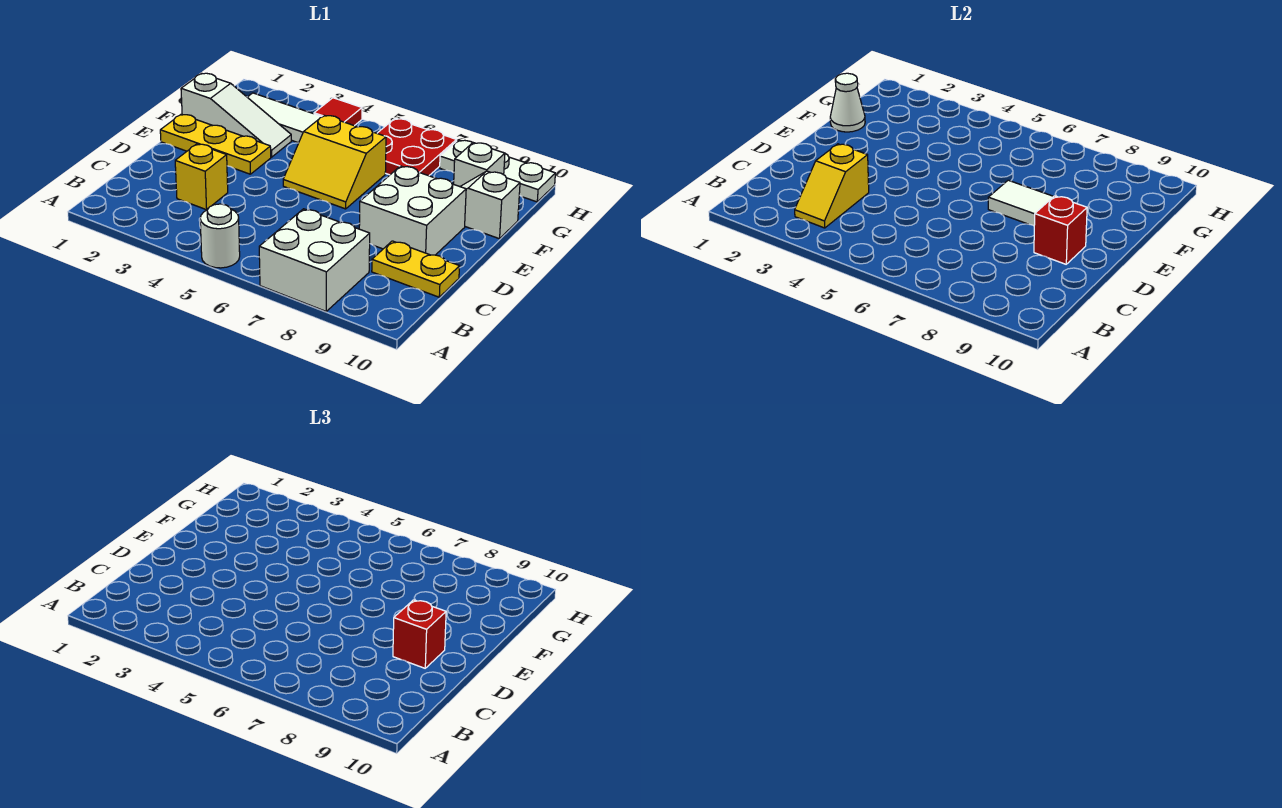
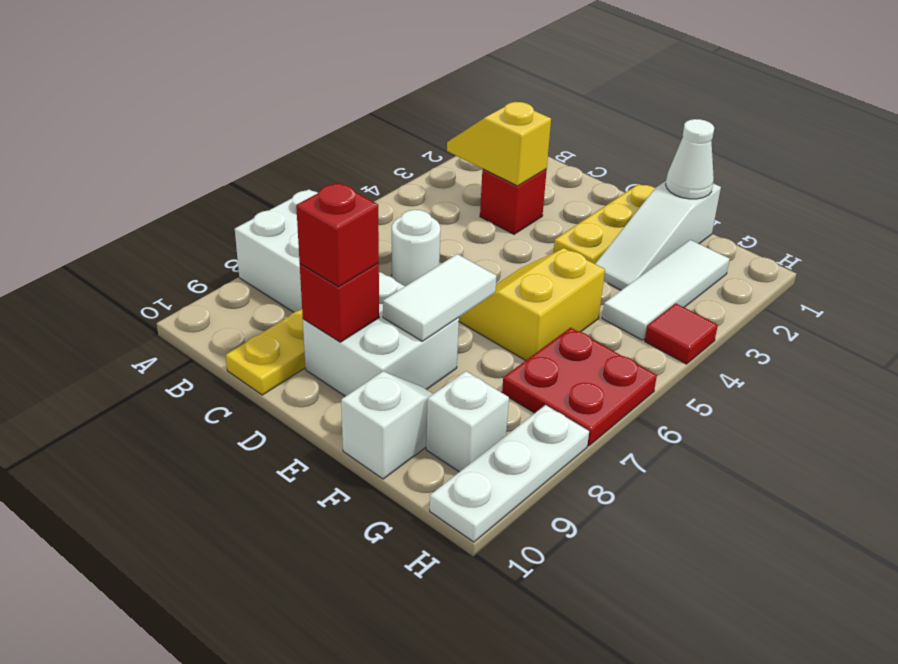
white 1x1 round brick [200,204,240,268] -> white 1x1 round brick moved to [392,210,440,286]
yellow 1x1 brick [175,144,228,210] -> red 1x1 brick [480,169,547,234]

